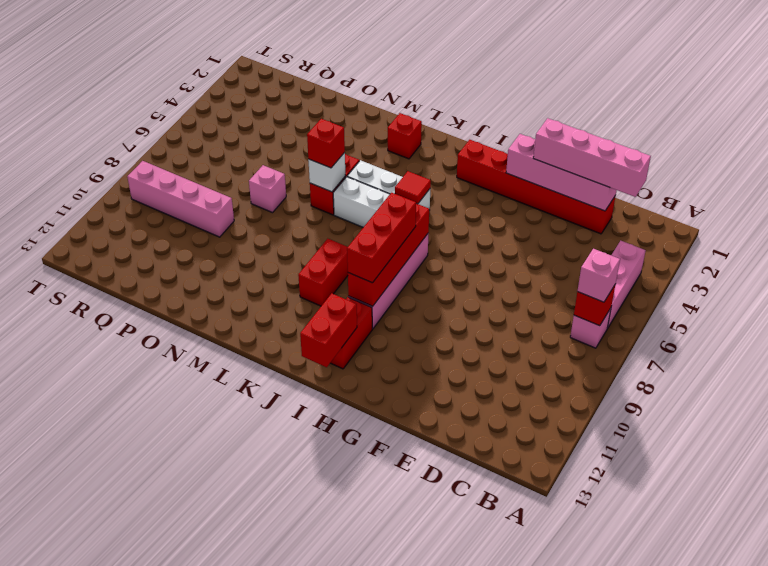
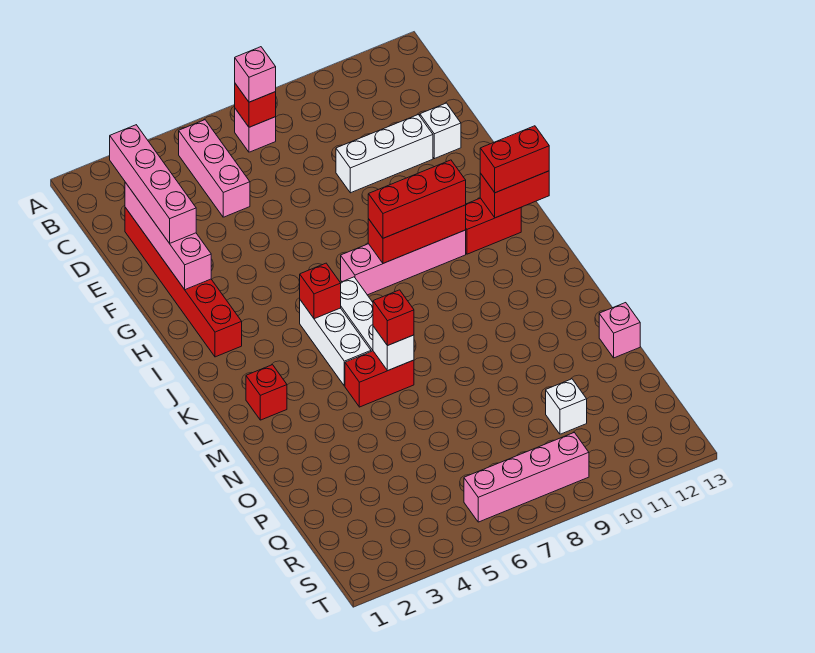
pink 1x3 brick [607,241,646,328] -> pink 1x3 brick turned to [179,120,250,217]
none -> white 1x3 brick [336,115,433,193]
none -> white 1x1 brick [420,103,461,159]
red 1x4 brick [348,204,429,306] -> red 1x3 brick [368,205,466,263]
red 1x1 tile [395,171,431,204] -> red 1x1 brick [300,263,341,319]
red 1x2 brick [298,239,348,306] -> red 1x2 brick moved to [480,126,549,193]
pink 1x1 brick [249,165,286,213] -> pink 1x1 brick moved to [599,303,640,358]
pink 1x4 brick [127,161,234,237] -> pink 1x4 brick turned to [464,433,589,522]
none -> white 1x1 brick [546,379,587,434]

